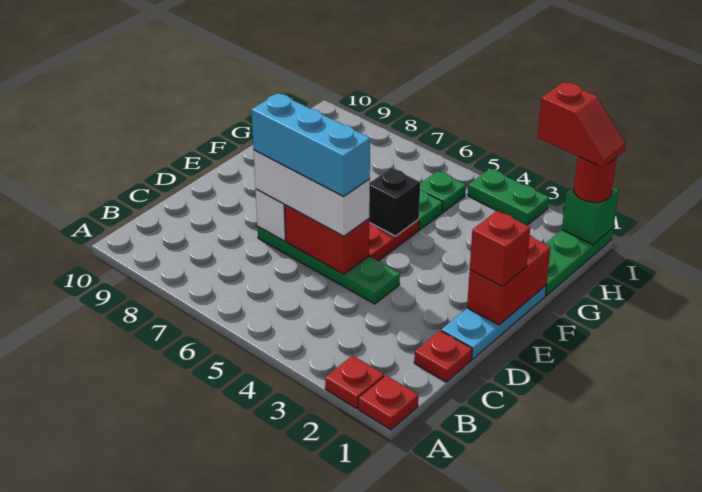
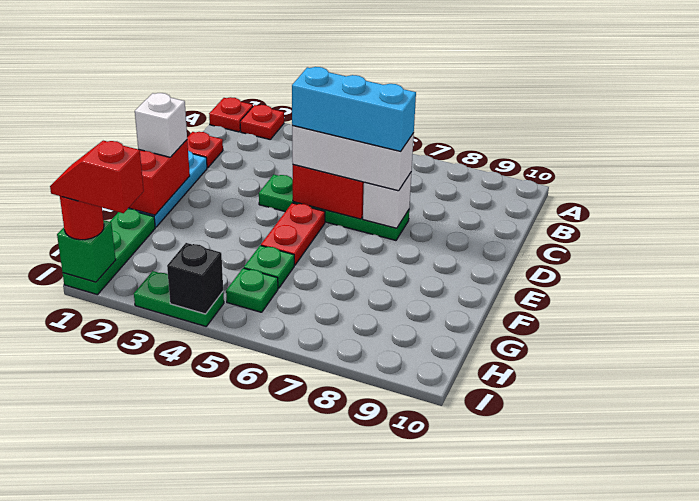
red 1x1 brick [470,211,530,287] -> white 1x1 brick [135,93,187,157]
black 1x1 brick [369,168,420,236] -> black 1x1 brick moved to [167,243,223,314]

